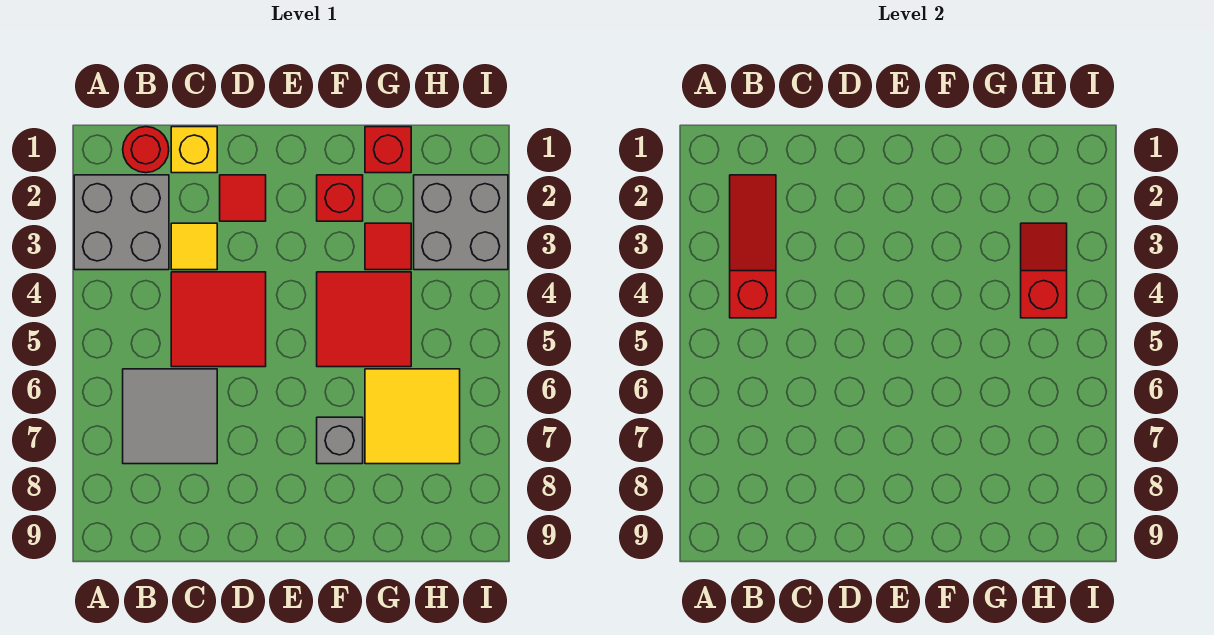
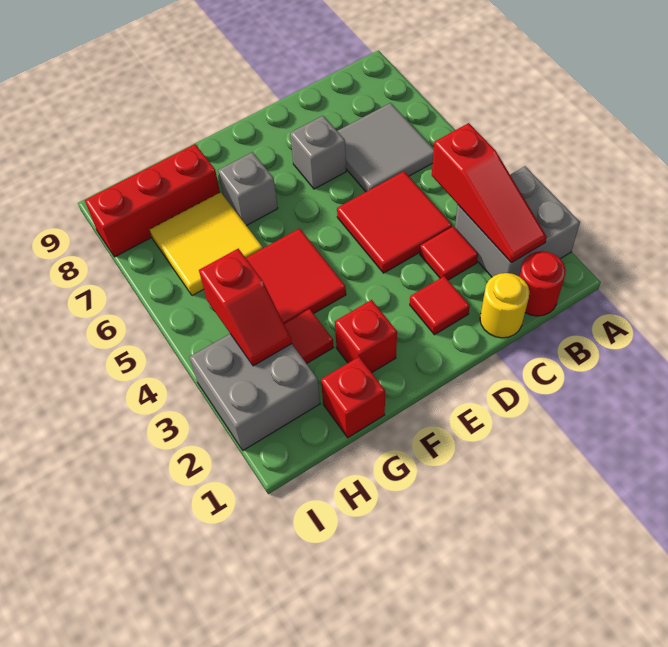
yellow 1x1 brick [171,127,217,173] -> yellow 1x1 round brick [480,273,529,338]
yellow 1x1 tile [171,223,217,270] -> red 1x1 tile [420,226,478,280]
none -> grey 1x1 brick [290,116,346,189]
none -> red 1x3 brick [85,144,220,257]

